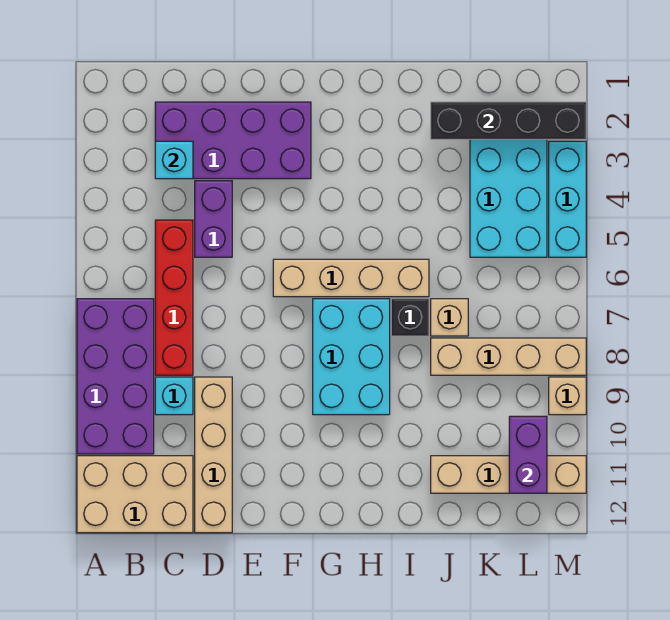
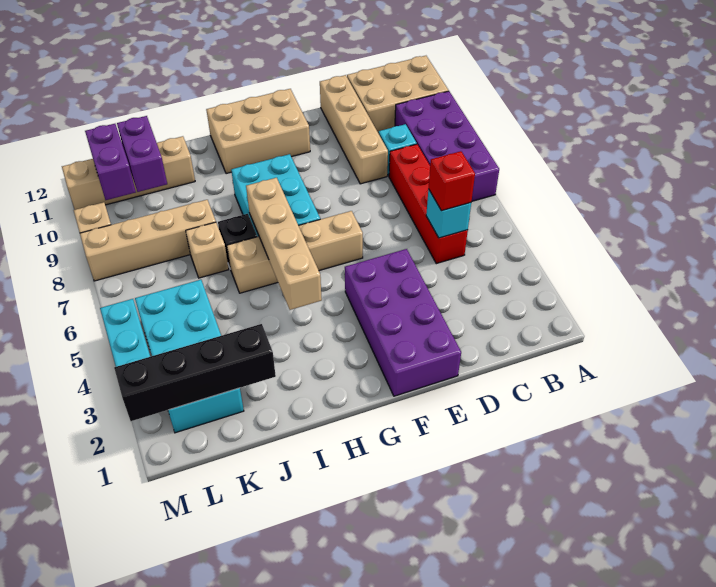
purple 2x4 brick [155,102,311,179] -> purple 2x4 brick turned to [345,249,461,396]
cyan 1x1 brick [155,141,193,179] -> cyan 1x1 brick moved to [426,189,471,238]
none -> red 1x1 brick [429,151,475,211]
purple 1x2 brick [195,181,232,257] -> purple 1x2 brick moved to [117,116,167,192]
none -> tan 2x3 brick [206,89,310,174]
none -> tan 1x4 brick [246,178,322,310]

